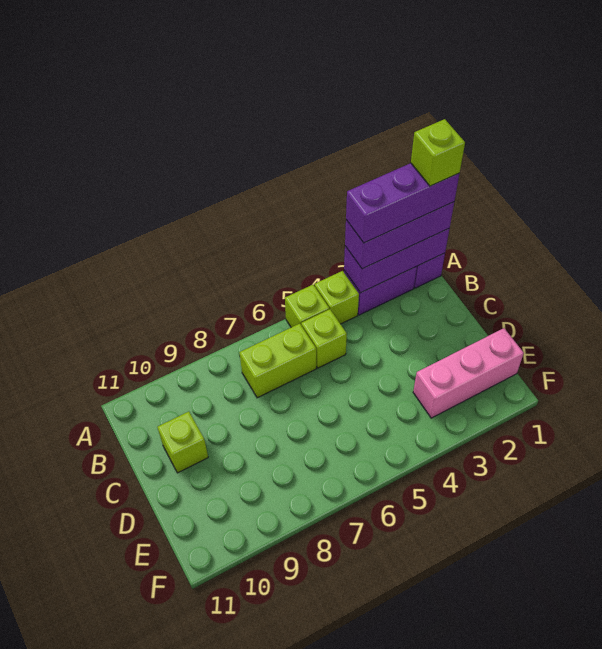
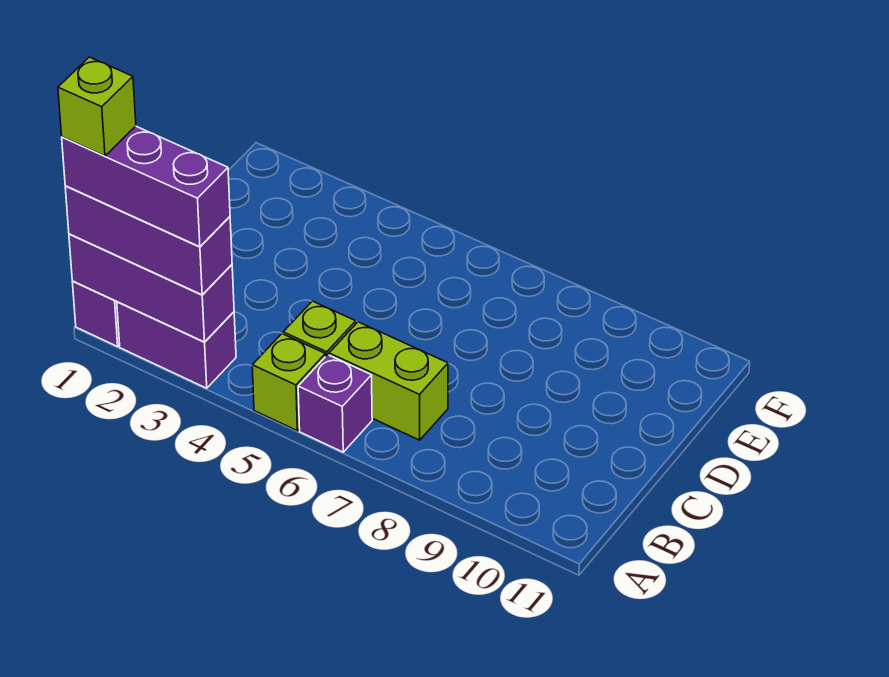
lime 1x1 brick [315,271,359,324] -> none
none -> purple 1x1 brick [298,355,372,452]
lime 1x1 brick [157,412,208,473] -> none
pink 1x3 brick [413,328,524,418] -> none

